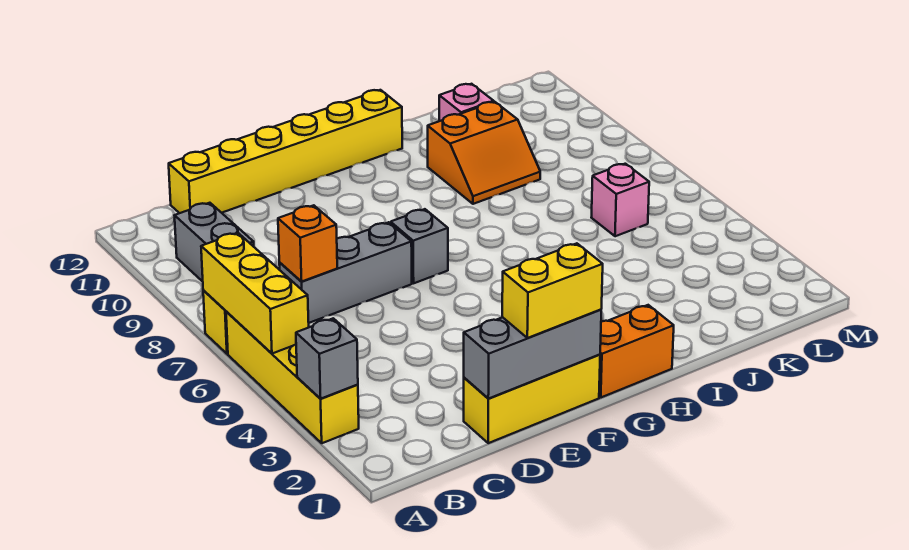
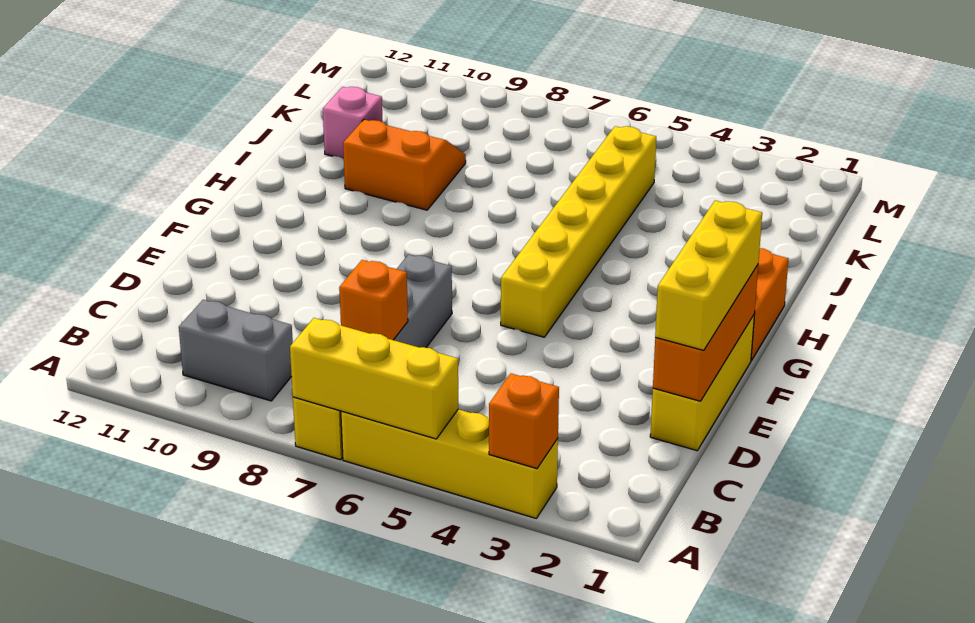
grey 1x1 brick [296,318,358,399] -> orange 1x1 brick [489,374,559,469]
yellow 1x6 brick [169,90,402,213] -> yellow 1x6 brick moved to [501,126,656,337]
grey 1x3 brick [464,310,601,399] -> orange 1x3 brick [653,265,758,401]
yellow 1x2 brick [502,243,603,338] -> yellow 1x3 brick [655,201,762,350]
grey 1x1 brick [391,209,448,283] -> none
orange 2x2 slope [428,102,540,204] -> orange 2x2 slope turned to [343,120,466,210]
pink 1x1 brick [591,164,649,236] -> none

